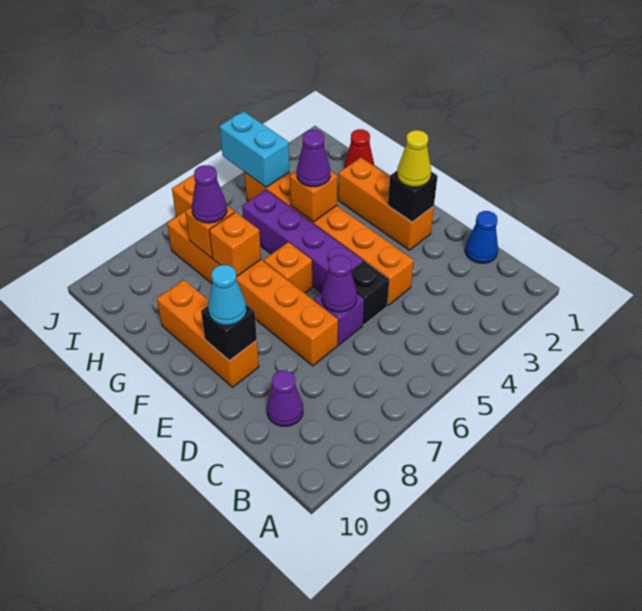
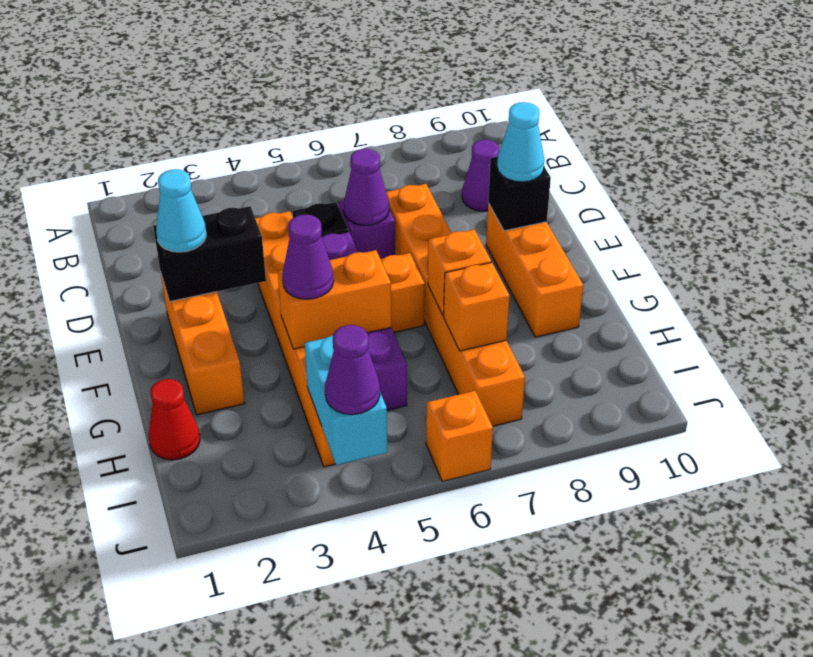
blue 1x1 cone [465,211,498,263] -> none
black 1x1 brick [388,171,438,222] -> black 1x2 brick [153,206,266,302]
yellow 1x1 cone [397,130,431,187] -> cyan 1x1 cone [156,169,206,252]
orange 1x1 brick [290,171,337,222] -> orange 1x2 brick [278,250,391,349]
purple 1x1 cone [192,165,227,223] -> purple 1x1 cone moved to [325,325,380,415]

